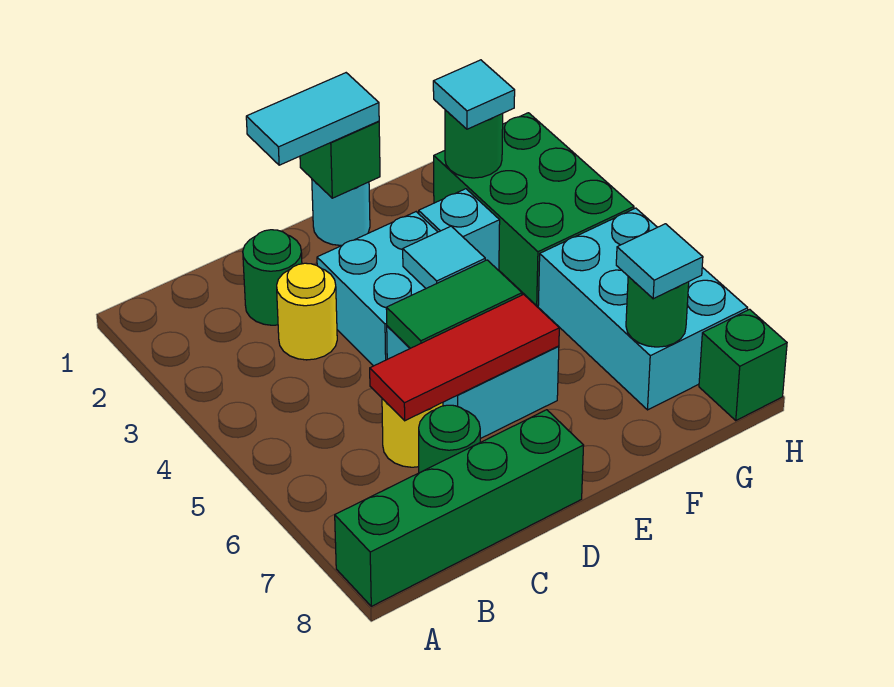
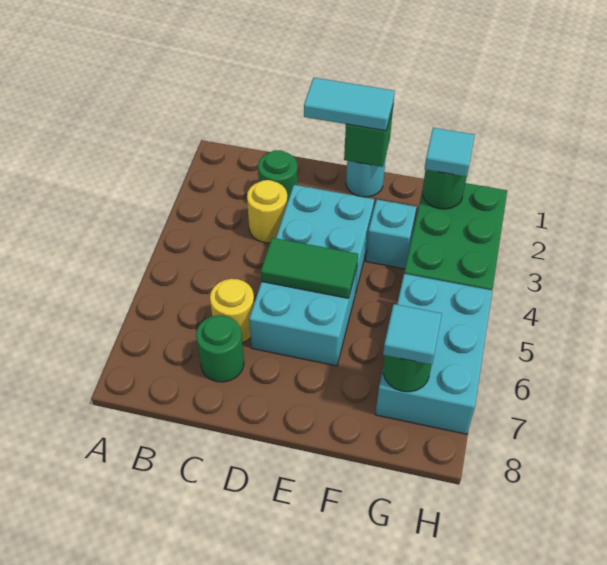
green 1x4 brick [335,410,584,606] -> none
red 1x3 tile [370,294,559,421] -> none
cyan 1x1 tile [403,226,485,288] -> none
green 1x1 brick [699,309,787,420] -> none

